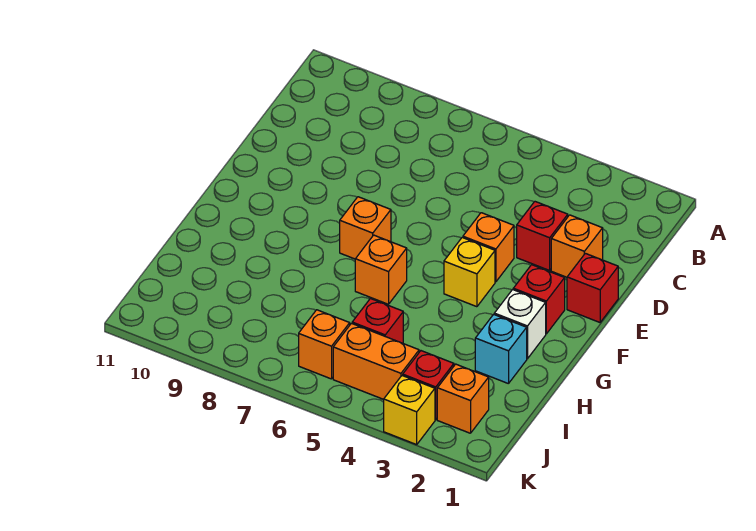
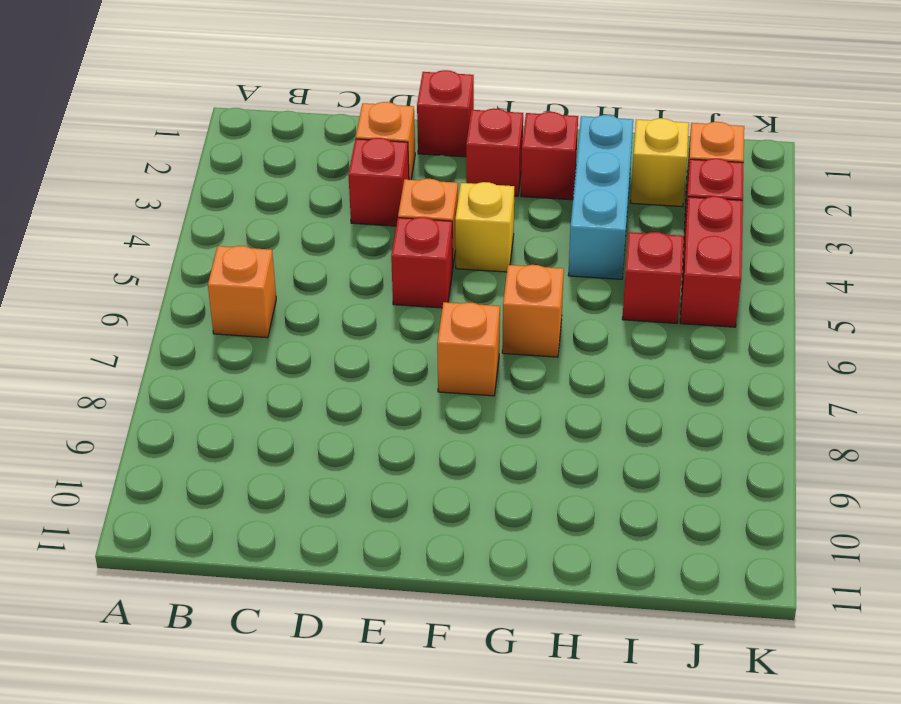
none -> red 1x1 brick [391,217,453,308]
white 1x1 brick [494,290,546,359] -> red 1x1 brick [521,112,578,200]
cyan 1x1 brick [475,314,527,384] -> cyan 1x3 brick [568,115,633,279]
orange 1x2 brick [333,323,419,399] -> red 1x2 brick [680,196,743,327]
orange 1x1 brick [299,310,350,379] -> orange 1x1 brick moved to [208,246,276,338]
yellow 1x1 brick [384,375,435,445] -> yellow 1x1 brick moved to [630,118,689,207]

